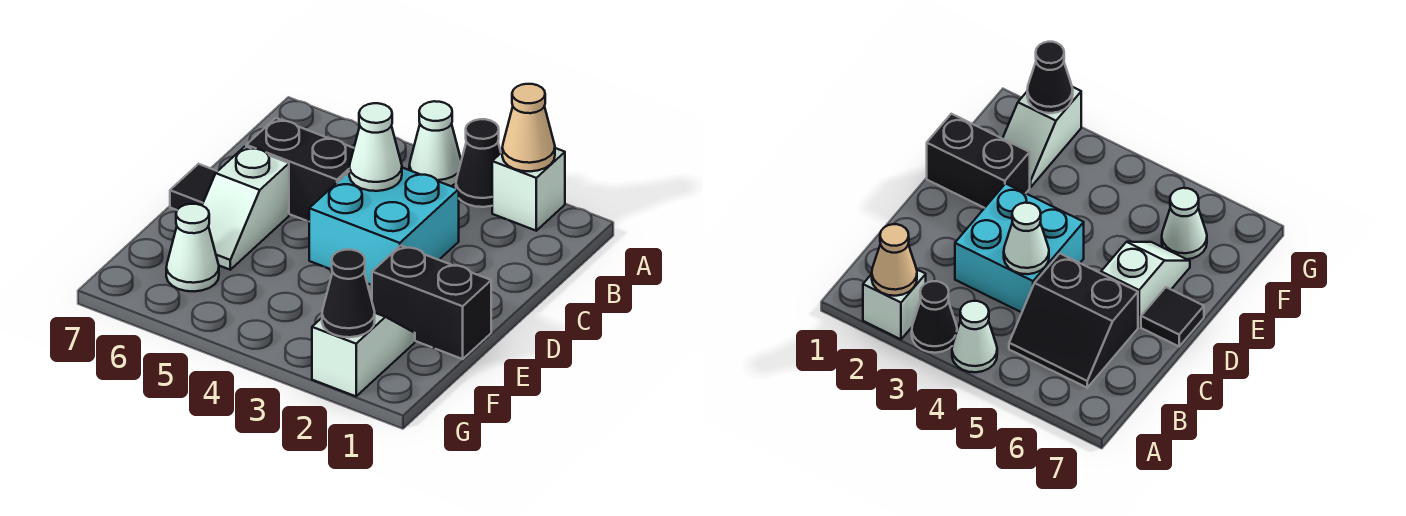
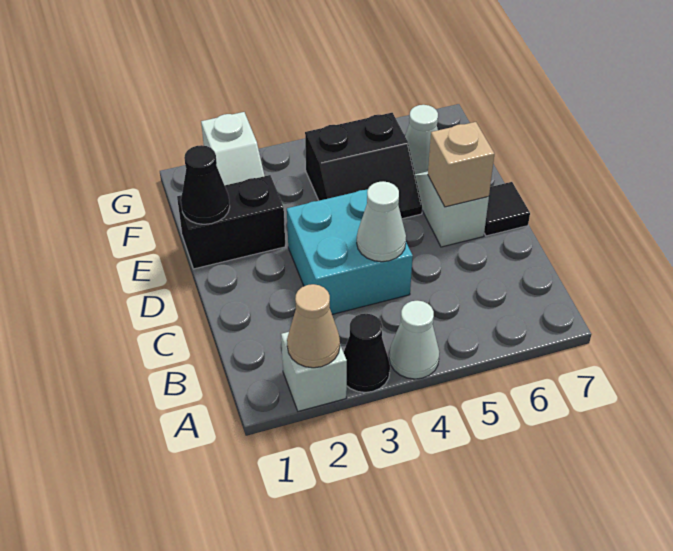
black 2x2 slope [246,118,354,221] -> black 2x2 slope moved to [305,113,422,219]
none -> tan 1x1 brick [428,122,494,207]
black 1x1 cone [322,250,375,337] -> black 1x1 cone moved to [181,145,230,224]

